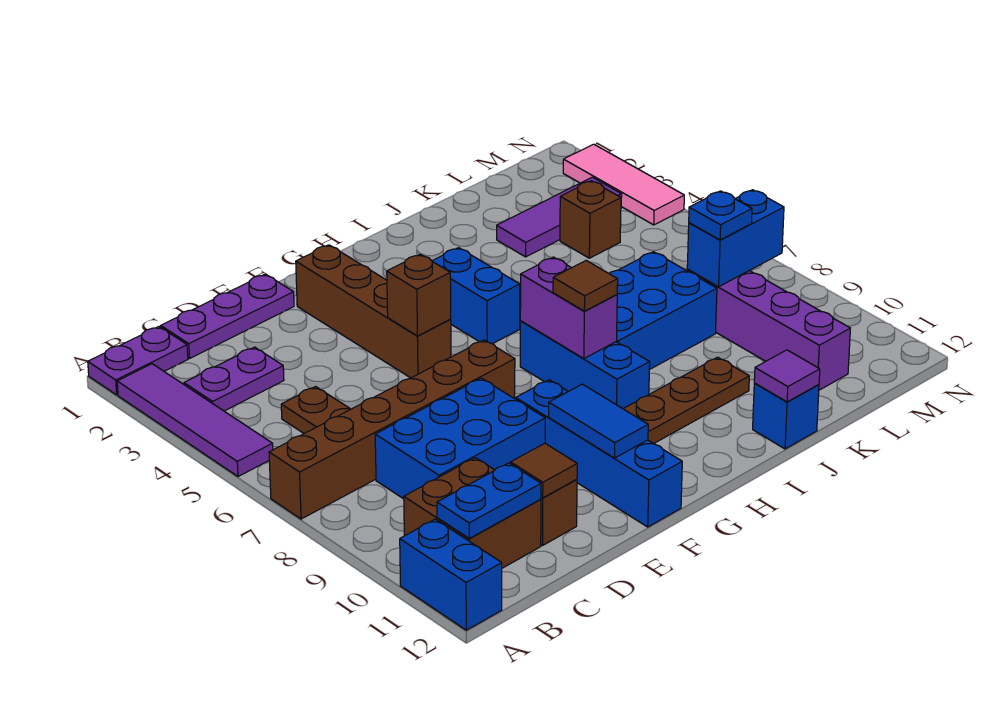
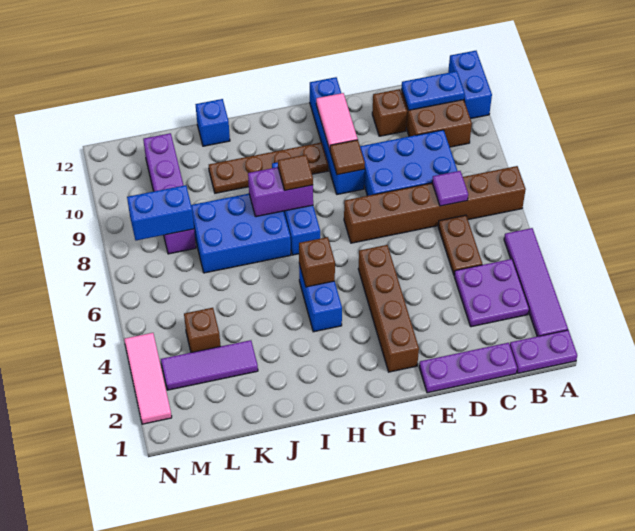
purple 1x2 plate [184,347,284,411] -> purple 2x2 plate [454,259,529,327]
brown 1x1 tile [511,443,577,498] -> brown 1x1 tile moved to [330,140,365,175]
brown 1x1 brick [387,254,451,336] -> brown 1x1 brick moved to [299,237,335,287]
blue 1x2 tile [549,384,648,458] -> pink 1x2 tile [316,93,358,150]
purple 1x2 brick [520,257,617,359] -> purple 1x2 brick turned to [248,167,313,217]
purple 1x1 tile [754,350,820,402] -> purple 1x1 tile moved to [432,171,468,206]
blue 1x1 plate [689,191,752,240] -> none

